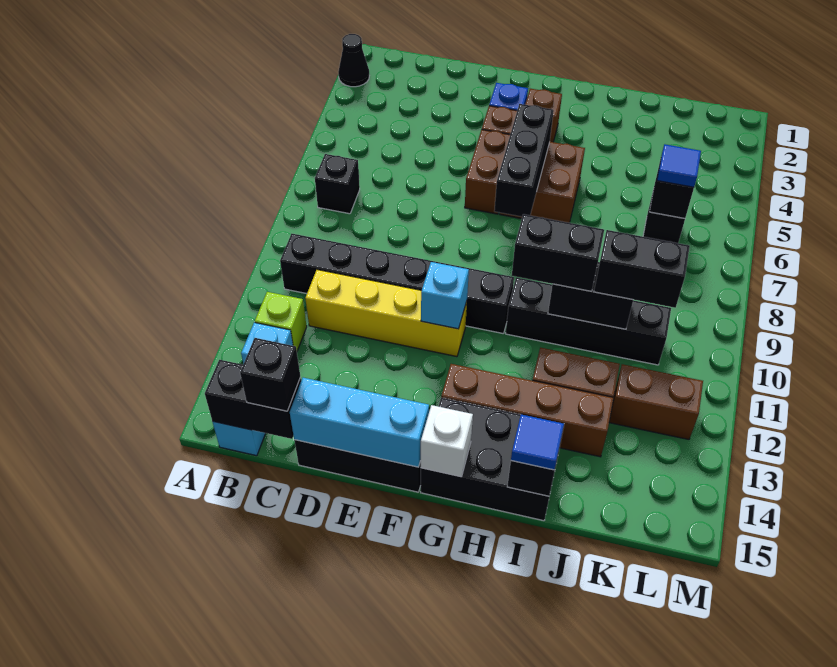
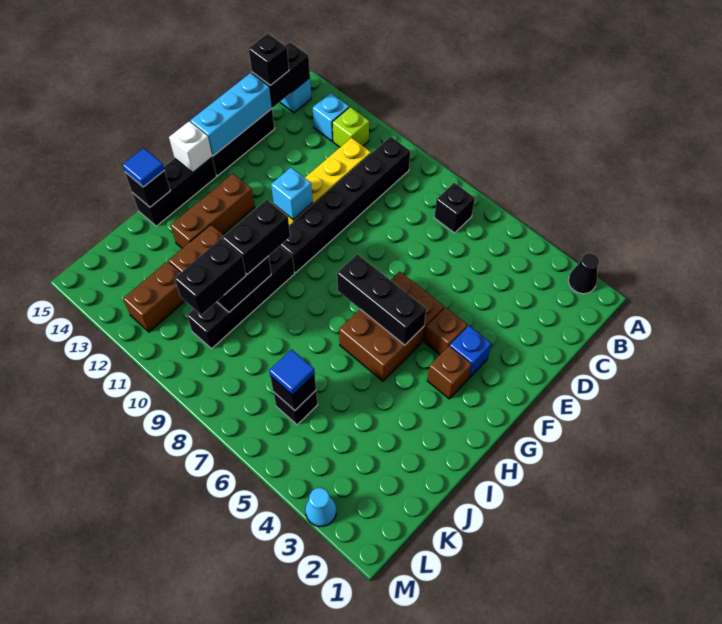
brown 1x4 brick [441,364,614,457] -> brown 1x3 brick [171,174,255,248]
black 2x3 brick [421,398,564,521] -> black 1x3 brick [132,157,217,226]
none -> cyan 1x1 cone [305,488,336,527]

